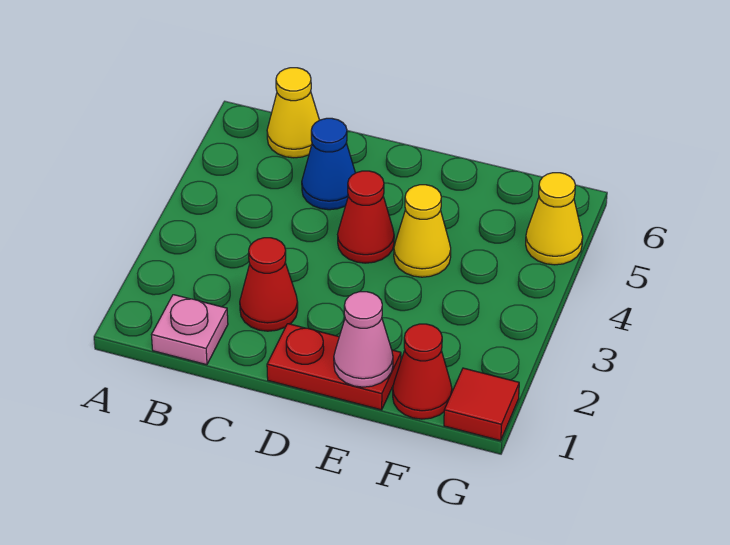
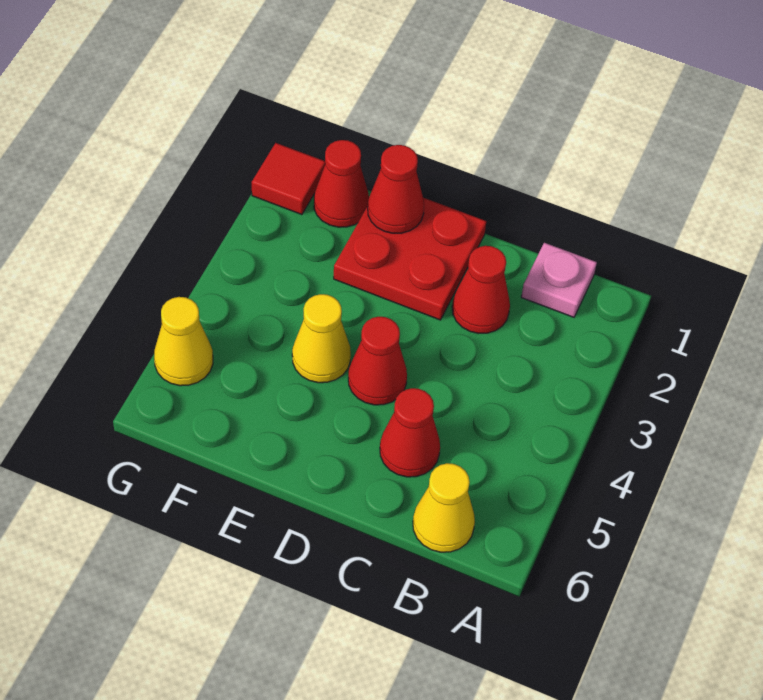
blue 1x1 cone [302,118,355,210] -> red 1x1 cone [380,388,440,477]
red 1x2 plate [267,324,401,410] -> red 2x2 plate [334,198,486,320]
pink 1x1 cone [334,292,393,387] -> red 1x1 cone [368,145,424,233]

